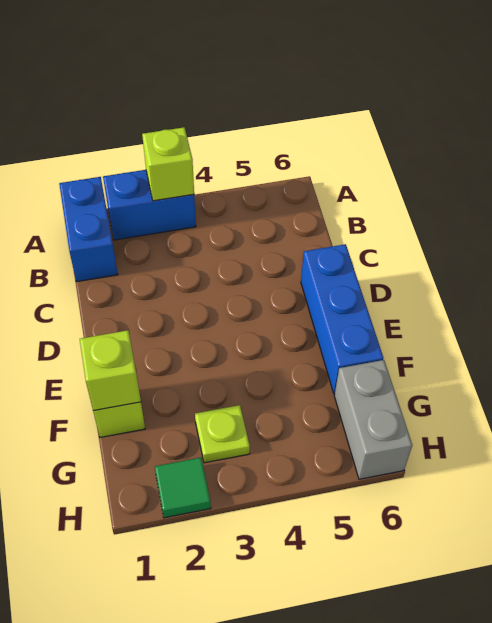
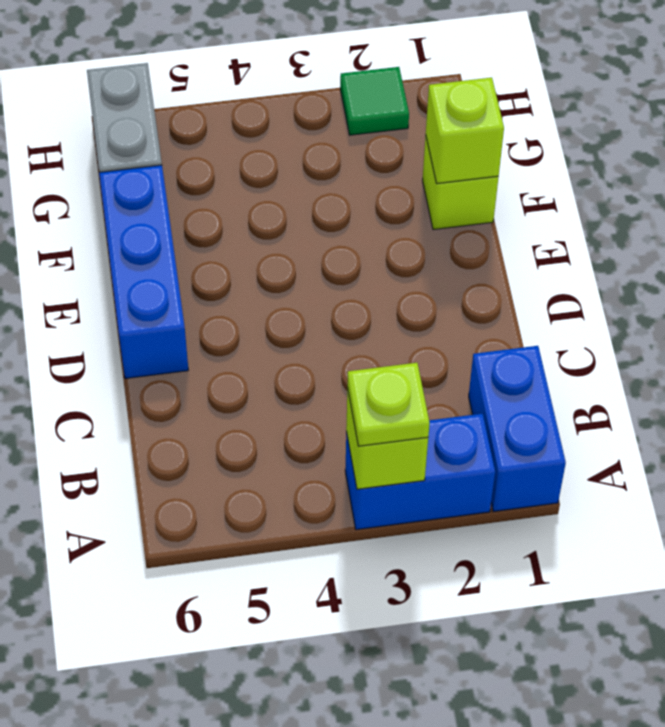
lime 1x1 plate [195,405,250,463] -> lime 1x1 plate moved to [348,363,430,446]

